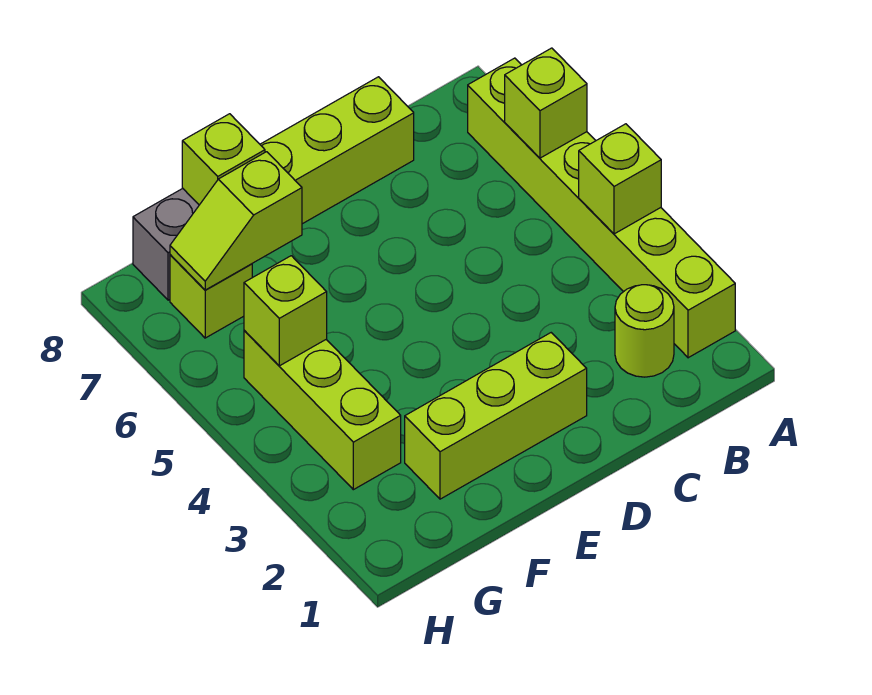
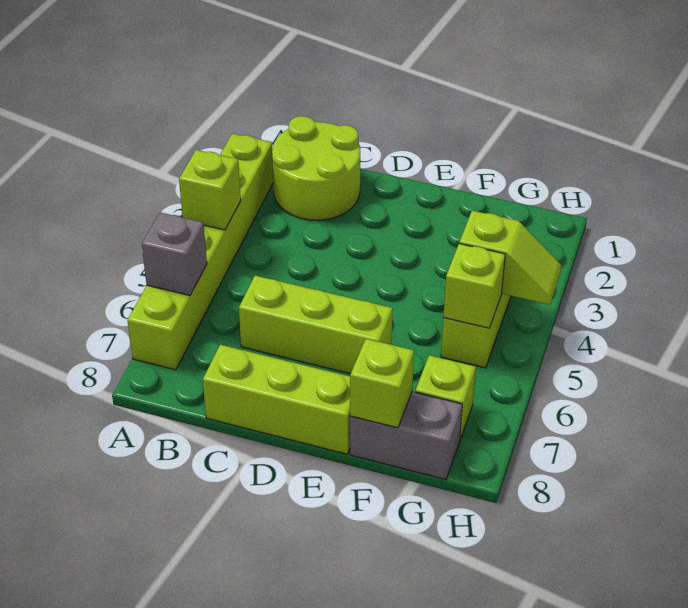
lime 1x1 brick [505,48,587,158] -> grey 1x1 brick [142,212,207,295]
lime 1x1 round brick [615,285,674,377] -> lime 2x2 round brick [272,116,360,220]
lime 1x3 brick [405,333,587,499] -> lime 1x3 brick moved to [239,276,393,374]
lime 1x2 slope [170,152,302,290] -> lime 1x2 slope moved to [459,211,562,305]

